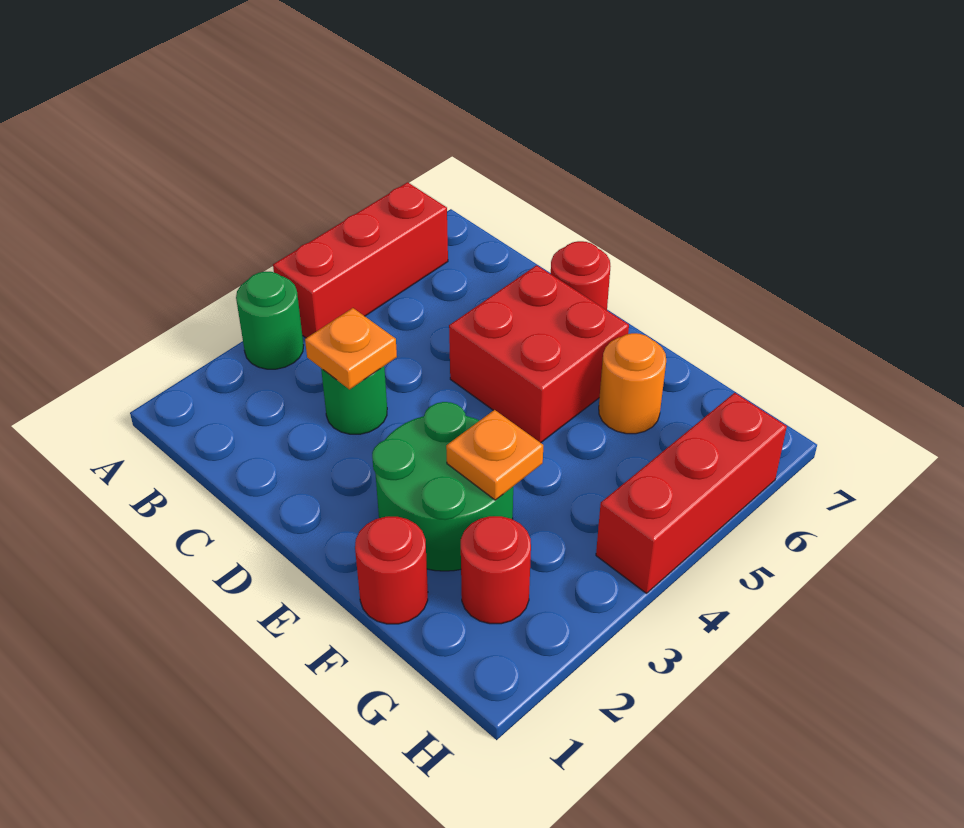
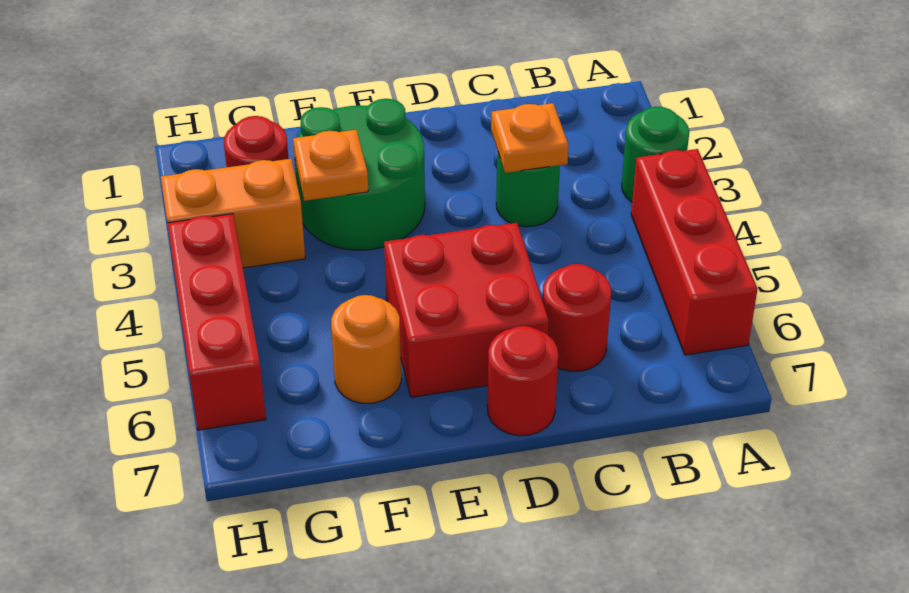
red 1x1 round brick [355,516,428,624] -> red 1x1 round brick moved to [543,264,611,371]
none -> orange 1x2 brick [161,159,305,268]

